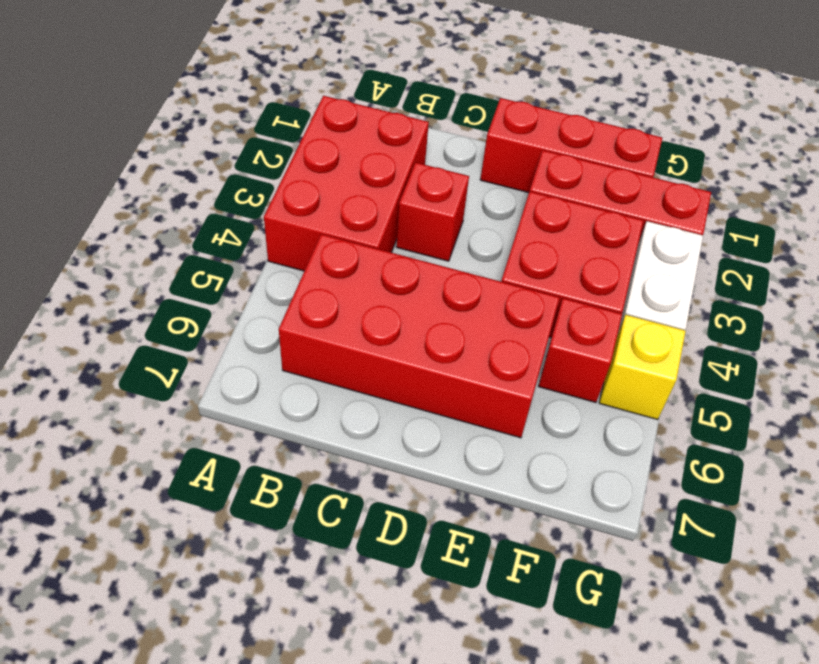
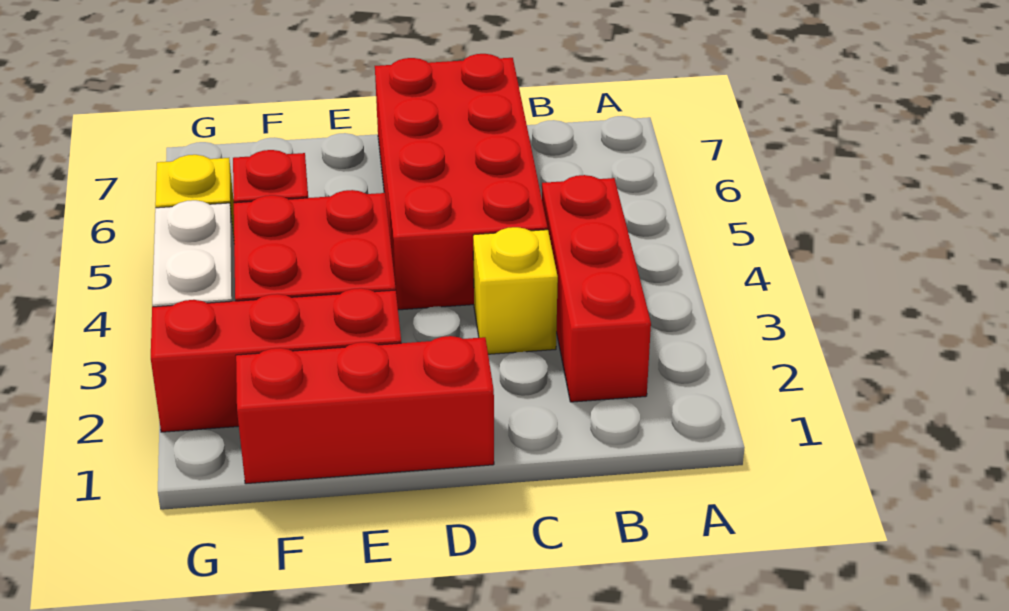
red 2x3 brick [264,96,429,271] -> red 1x3 brick [542,175,651,402]
red 2x4 brick [279,234,560,438] -> red 2x4 brick turned to [375,54,548,310]
red 1x1 brick [396,162,469,261] -> yellow 1x1 brick [473,227,558,354]

